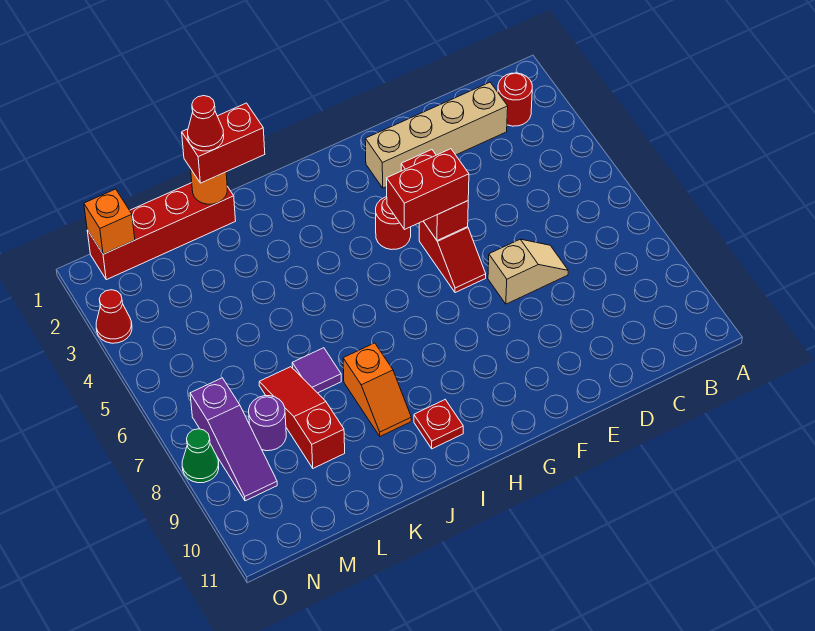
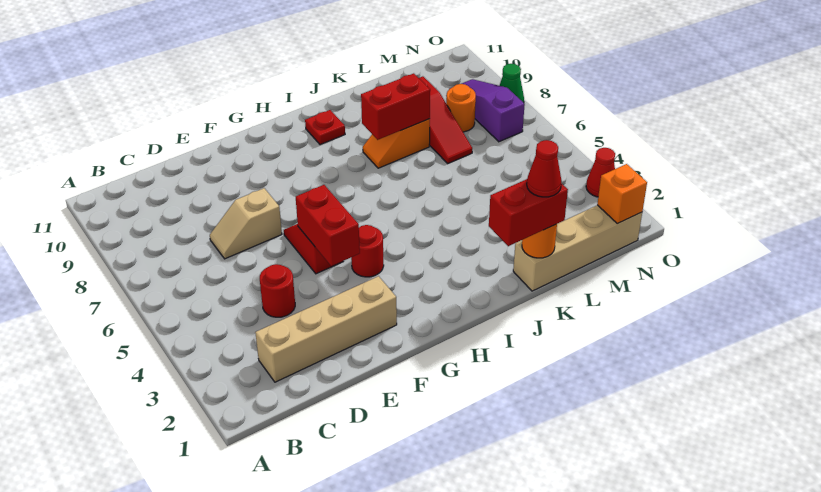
red 1x1 round brick [498,73,532,126] -> red 1x1 round brick moved to [260,264,295,317]
red 1x2 brick [387,149,469,230] -> red 1x2 brick moved to [361,73,430,140]
orange 1x2 slope [343,343,411,436] -> orange 1x2 slope turned to [363,119,430,168]
red 1x4 brick [87,183,236,280] -> tan 1x4 brick [513,205,642,291]
purple 1x1 tile [292,348,341,393] -> none
purple 1x1 round brick [249,396,286,451] -> orange 1x1 round brick [446,84,476,132]

